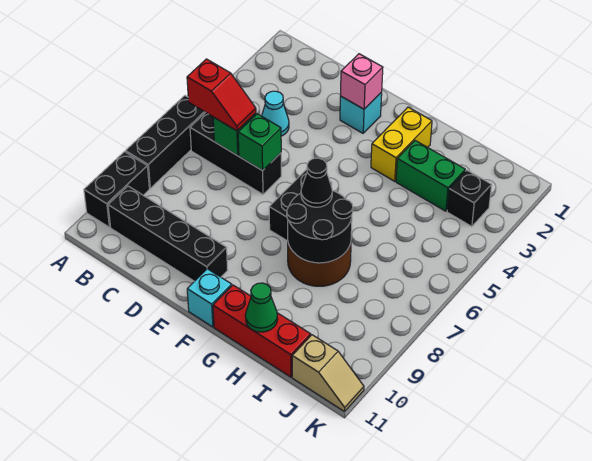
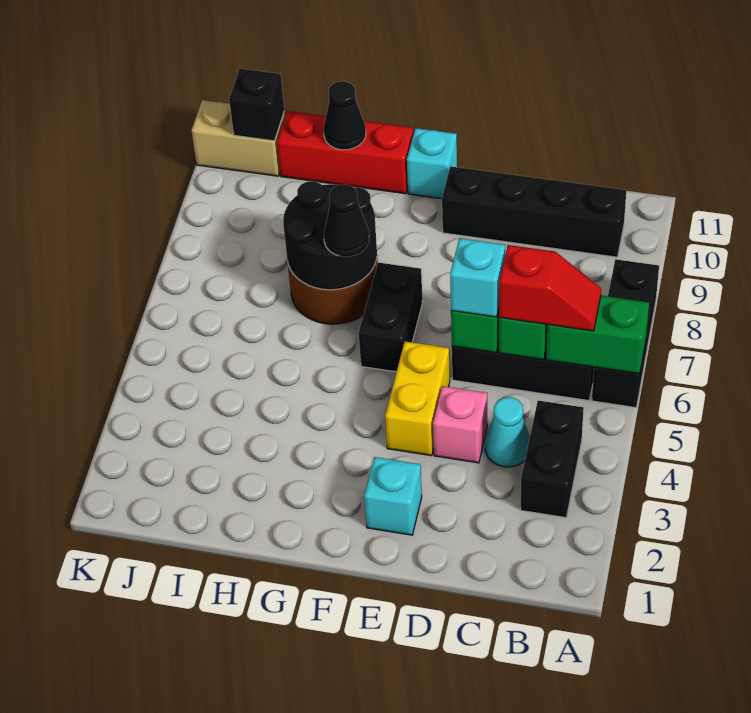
black 1x2 brick [84,152,149,227] -> black 1x2 brick moved to [521,400,584,518]
red 1x2 slope [187,59,256,131] -> red 1x2 slope turned to [499,245,601,331]
none -> cyan 1x1 brick [450,238,505,317]
pink 1x1 brick [340,54,383,109] -> pink 1x1 brick moved to [433,386,487,463]
yellow 1x2 brick [371,107,432,181] -> yellow 1x2 brick moved to [385,341,450,456]
green 1x2 brick [396,141,465,211] -> green 1x2 brick moved to [546,296,649,374]
green 1x1 cone [245,283,278,332] -> black 1x1 cone [324,81,366,150]
black 1x1 brick [447,170,492,227] -> black 1x1 brick moved to [229,69,284,141]
tan 1x2 slope [292,335,364,412] -> tan 1x2 brick [191,100,285,176]

